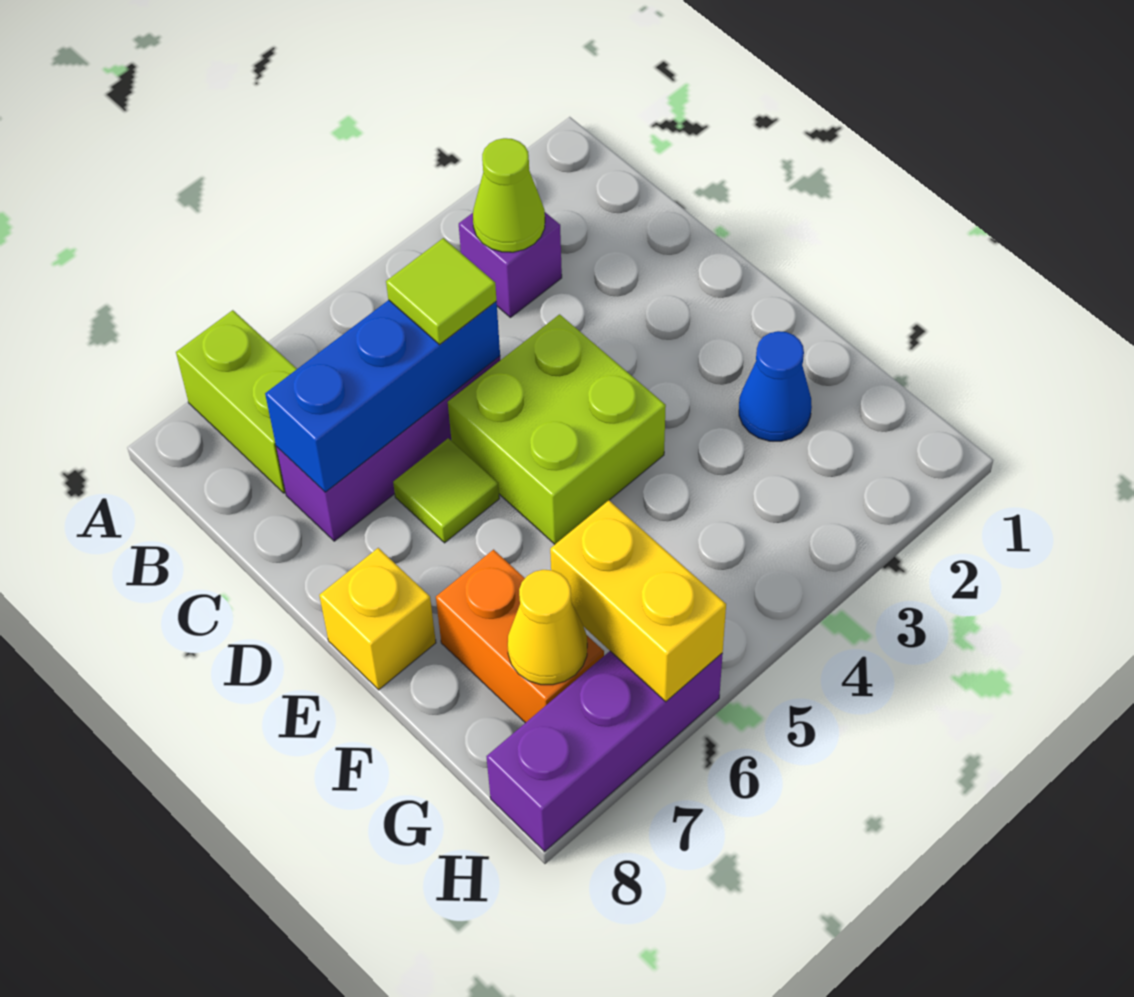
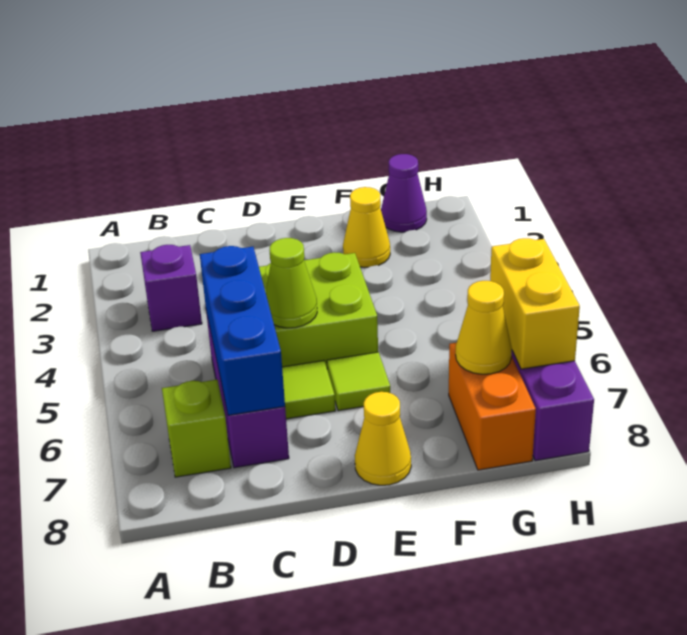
lime 1x2 brick [176,310,297,493] -> lime 1x1 brick [162,380,231,477]
lime 1x1 cone [473,138,545,252] -> lime 1x1 cone moved to [266,238,317,328]
lime 1x1 tile [386,238,497,345] -> lime 1x1 tile moved to [327,352,390,411]
yellow 1x1 brick [319,548,436,690] -> yellow 1x1 cone [355,392,411,485]
blue 1x1 cone [739,331,812,441] -> yellow 1x1 cone [343,187,390,268]
orange 1x2 brick [436,550,604,723] -> orange 1x2 brick turned to [449,343,536,470]
none -> purple 1x1 cone [381,154,427,232]
yellow 1x2 brick [550,500,726,702] -> yellow 1x2 brick turned to [490,238,580,369]

